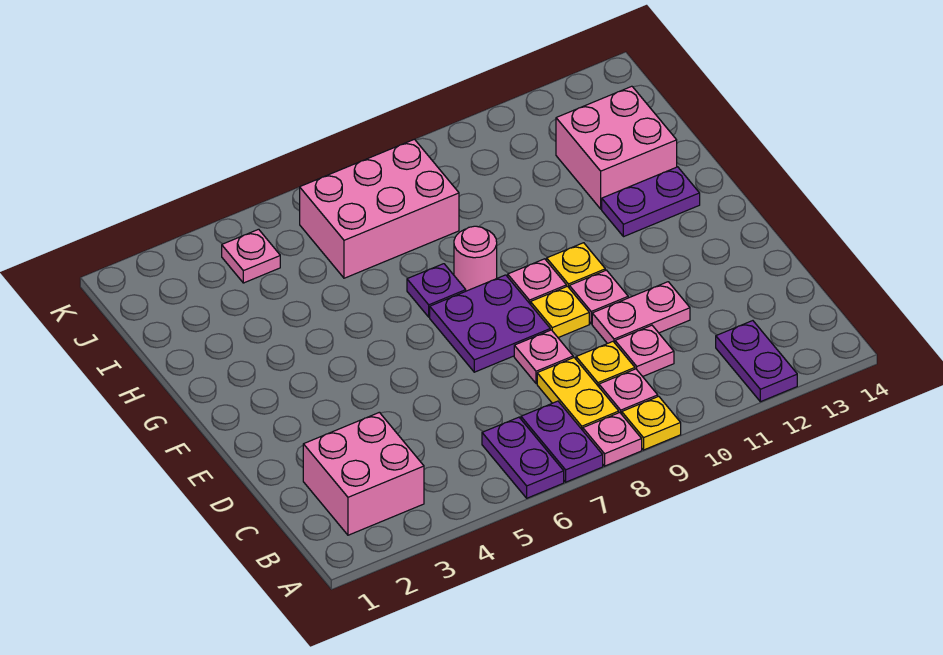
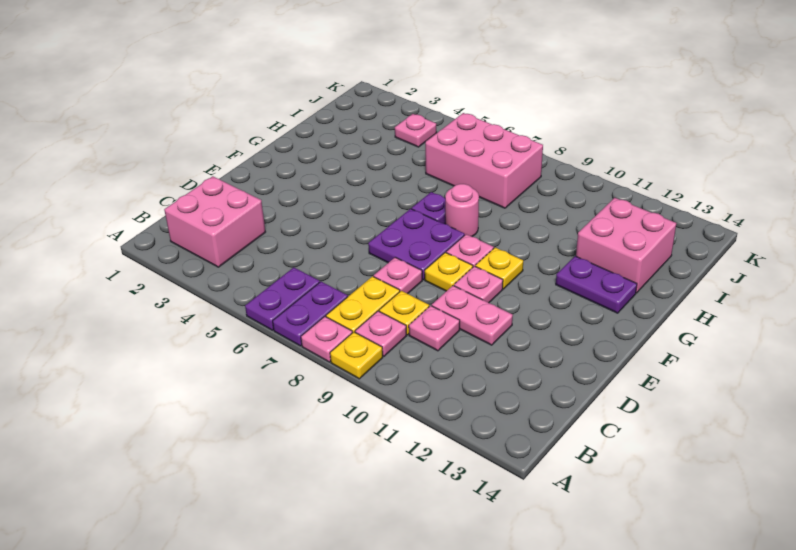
purple 1x2 plate [716,321,797,402] -> none

